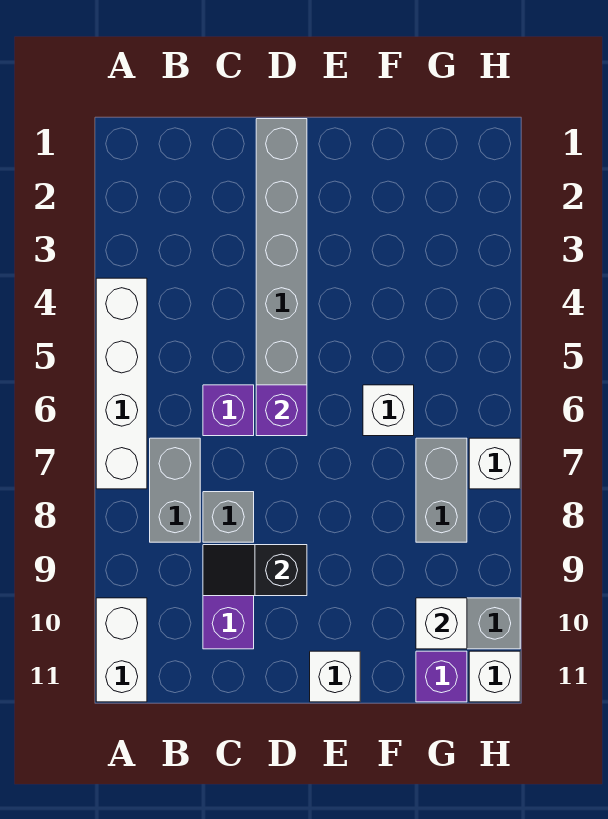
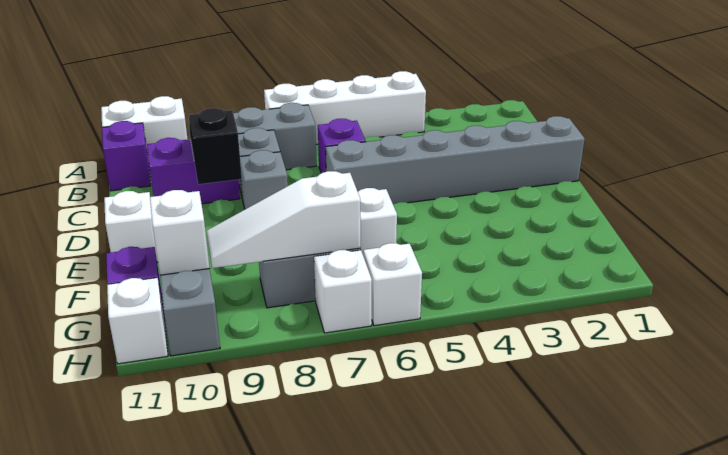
purple 1x1 brick [256,385,307,436] -> purple 1x1 brick moved to [102,121,151,191]
none -> grey 1x1 brick [240,150,288,209]
none -> white 1x3 slope [206,171,361,268]
none -> white 1x1 brick [363,243,422,326]

